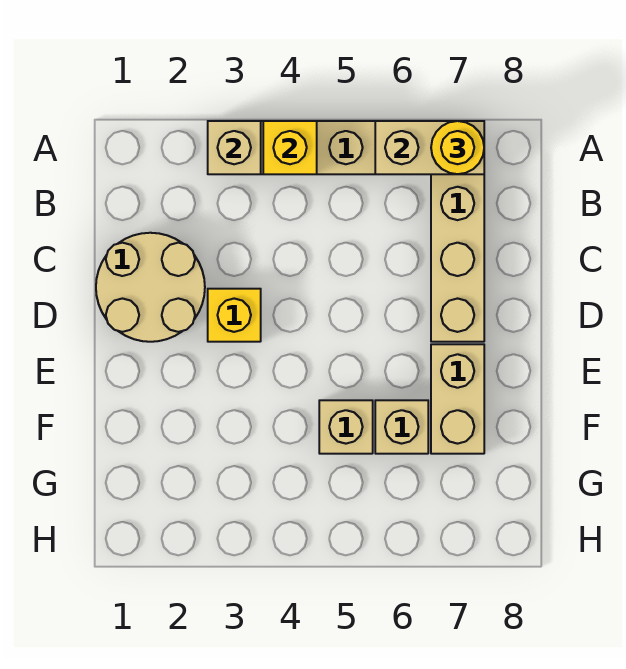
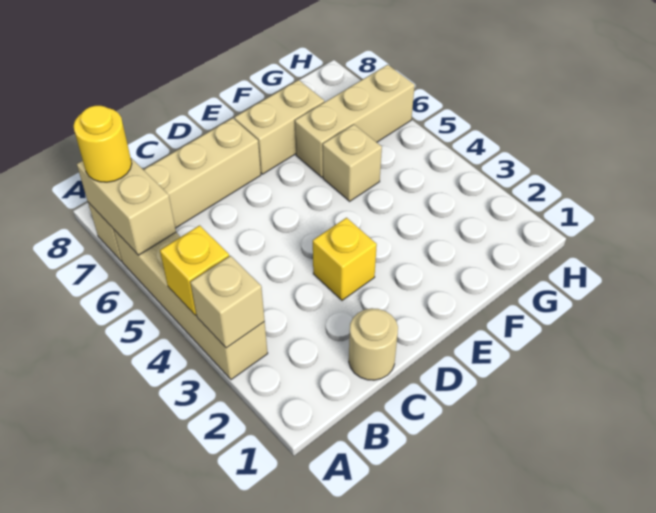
tan 2x2 round brick [96,233,205,342] -> tan 1x1 round brick [349,308,398,380]
tan 1x1 brick [375,400,428,454] -> tan 1x3 brick [295,65,415,177]

